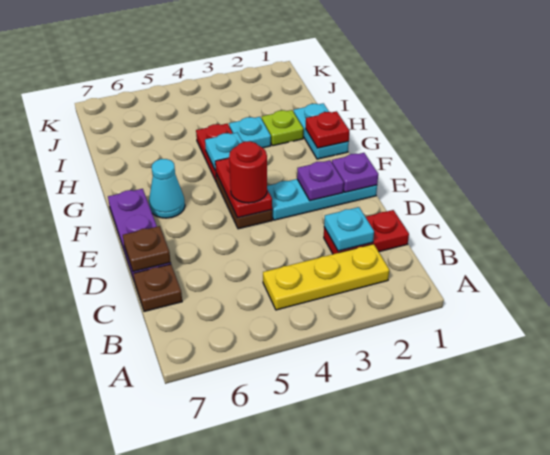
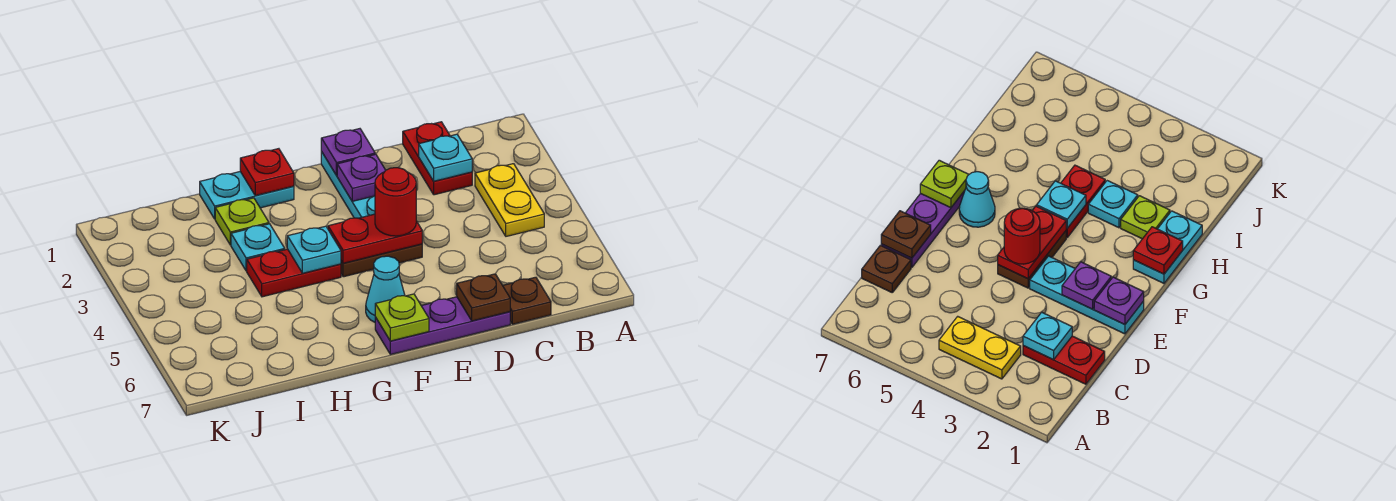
yellow 1x3 plate [263,244,389,310] -> yellow 1x2 plate [475,164,544,236]
none -> lime 1x1 plate [375,294,429,341]

